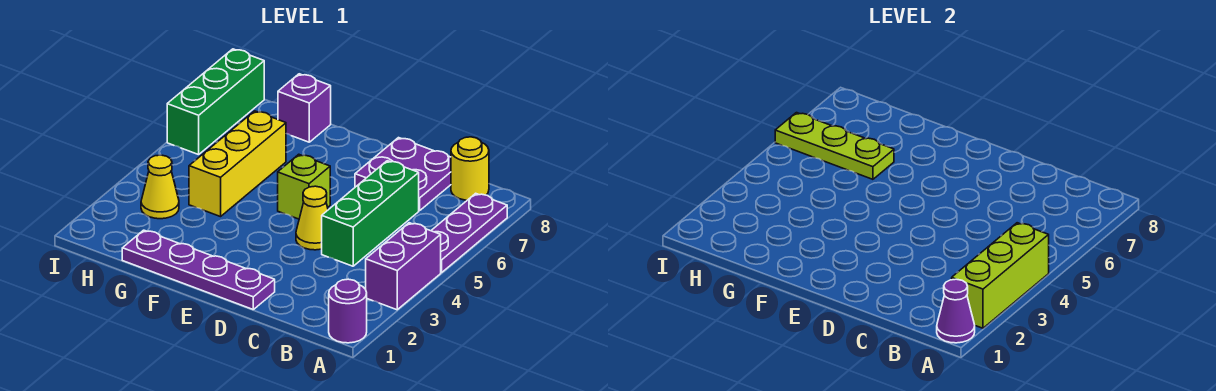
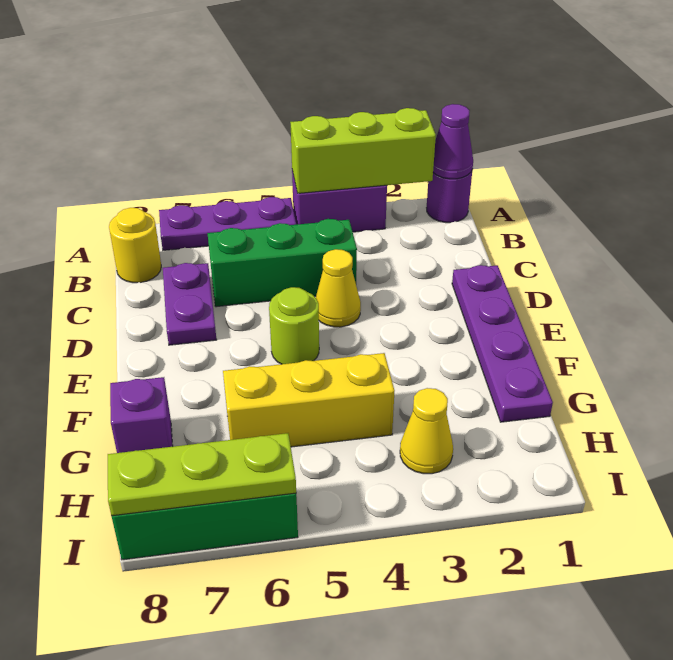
purple 2x2 plate [355,138,451,211] -> purple 1x2 plate [163,263,217,345]
lime 1x1 brick [278,154,330,219] -> lime 1x1 round brick [269,287,319,364]
lime 1x3 plate [775,113,894,179] -> lime 1x3 plate turned to [108,433,296,516]

